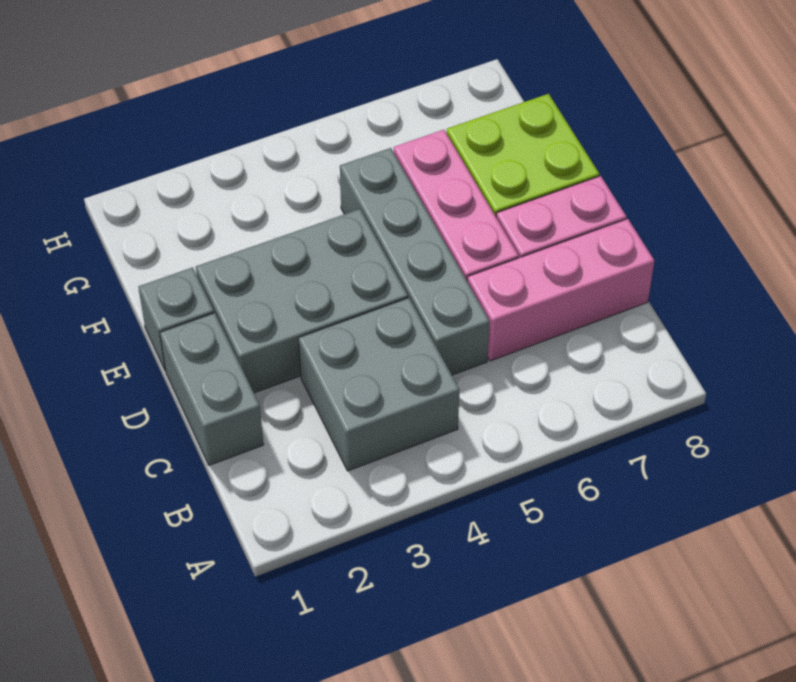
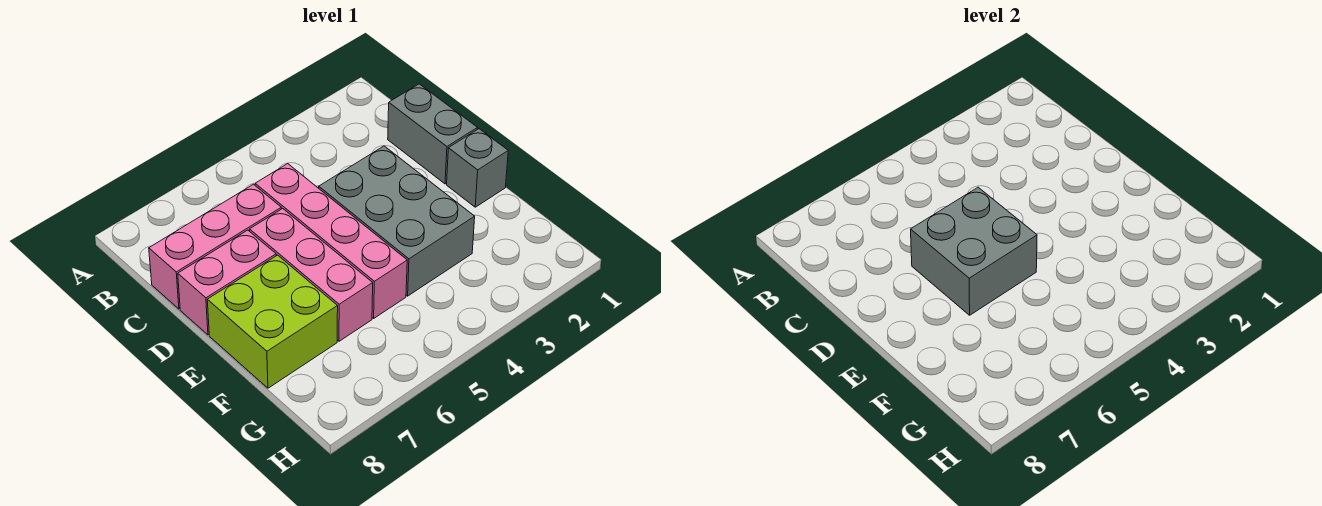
grey 2x2 brick [298,298,460,471] -> grey 2x2 brick moved to [911,187,1037,315]
grey 1x4 brick [340,148,490,375] -> pink 1x4 brick [255,164,407,318]
grey 2x3 brick [196,209,408,393] -> grey 2x3 brick turned to [319,146,475,296]

